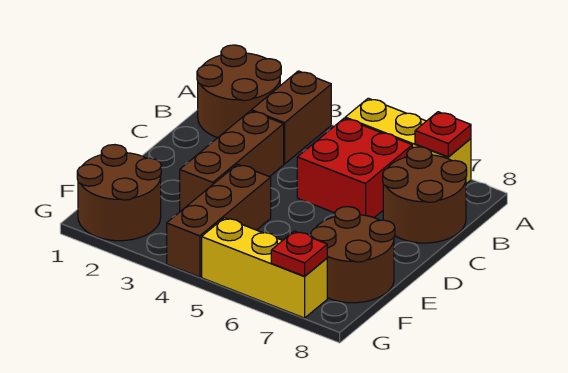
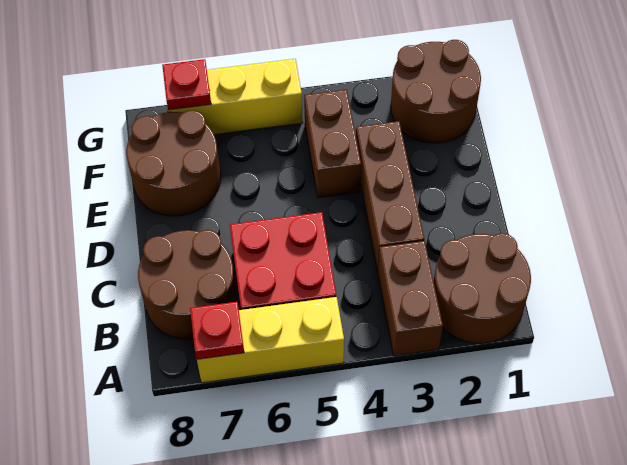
brown 1x3 brick [167,164,271,277] -> brown 1x2 brick [304,89,361,198]

